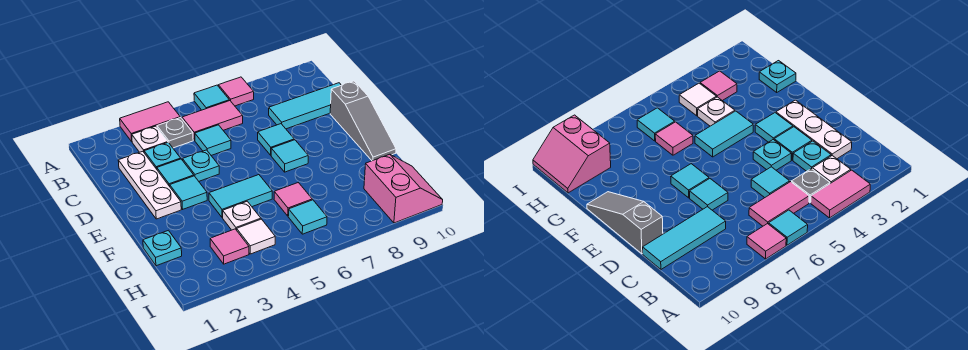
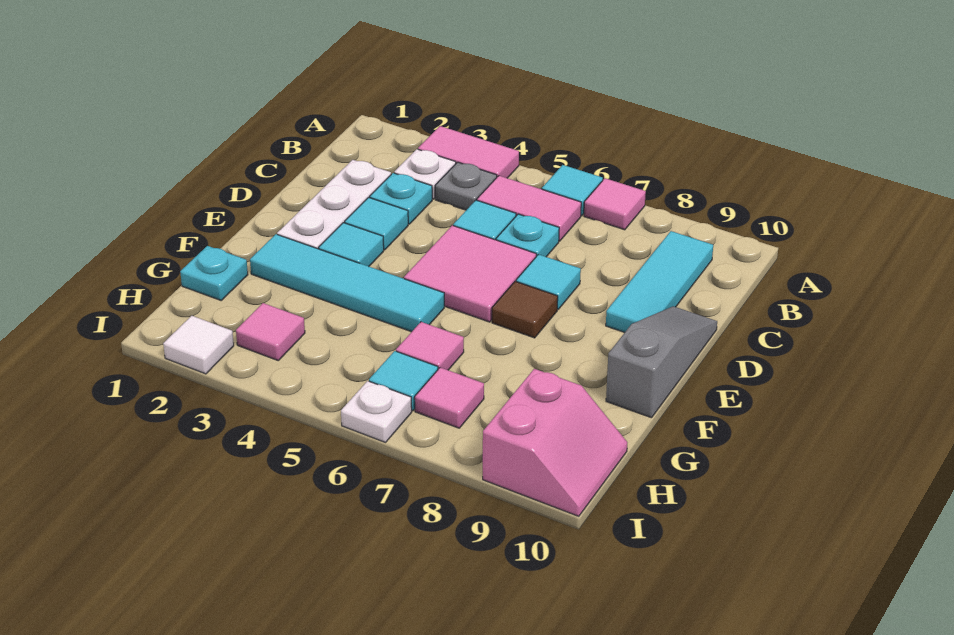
cyan 1x3 tile [269,83,341,129] -> cyan 1x3 tile turned to [606,231,713,333]
cyan 1x1 plate [183,150,219,181] -> cyan 1x1 plate moved to [496,214,559,257]
none -> pink 2x2 tile [404,225,536,322]
grey 1x3 slope [330,81,396,161] -> grey 1x3 slope turned to [606,306,717,418]
cyan 1x1 tile [271,140,308,172] -> brown 1x1 tile [492,281,558,338]
cyan 1x2 tile [209,175,272,218] -> cyan 1x4 tile [250,234,444,332]
white 1x1 plate [223,201,261,230] -> white 1x1 plate moved to [341,381,412,442]
white 1x1 tile [237,219,275,254] -> white 1x1 tile moved to [163,316,234,374]
none -> pink 1x1 tile [415,367,484,428]

